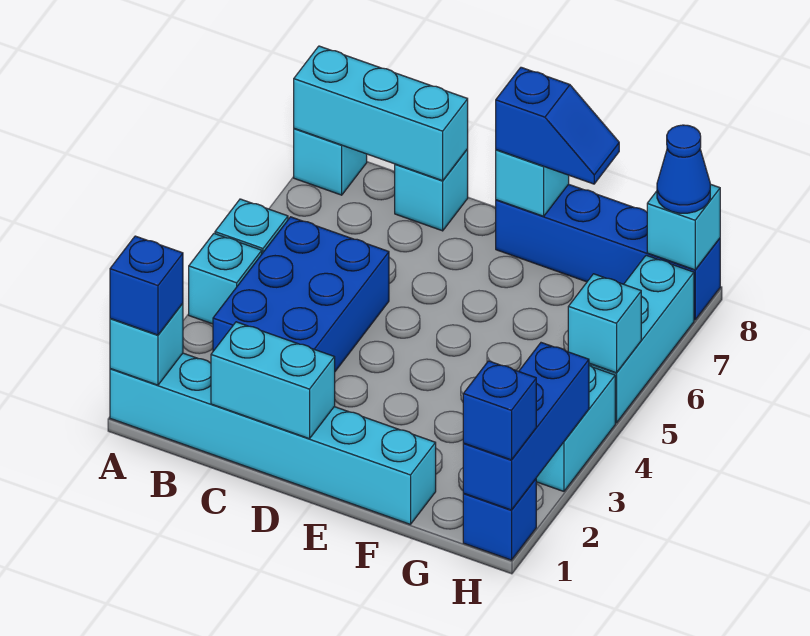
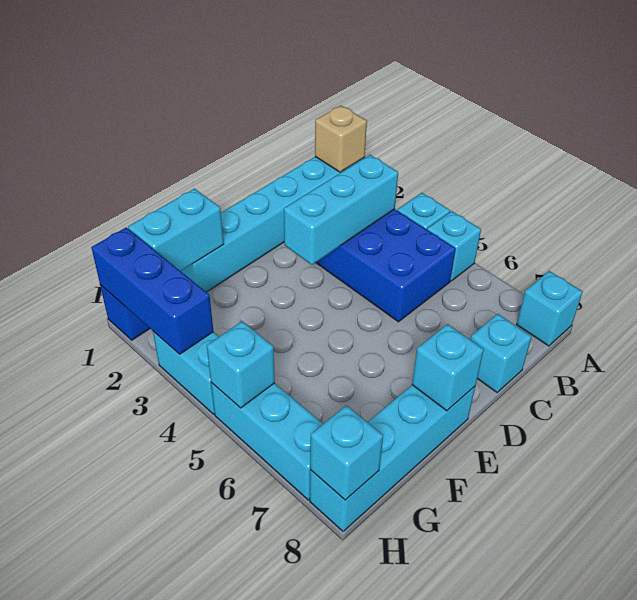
cyan 1x1 brick [110,303,183,385] -> tan 1x1 brick [315,106,367,172]
blue 1x1 brick [110,236,183,335] -> none
cyan 1x3 brick [294,46,468,181] -> cyan 1x3 brick moved to [284,155,398,265]
cyan 1x2 brick [211,322,335,439] -> cyan 1x2 brick moved to [128,189,224,271]
blue 1x4 brick [496,184,720,320] -> cyan 1x4 brick [310,385,475,531]
blue 1x2 slope [496,67,619,184] -> none
blue 1x1 brick [463,361,536,460] -> none
blue 1x1 cone [657,125,710,213] -> none

